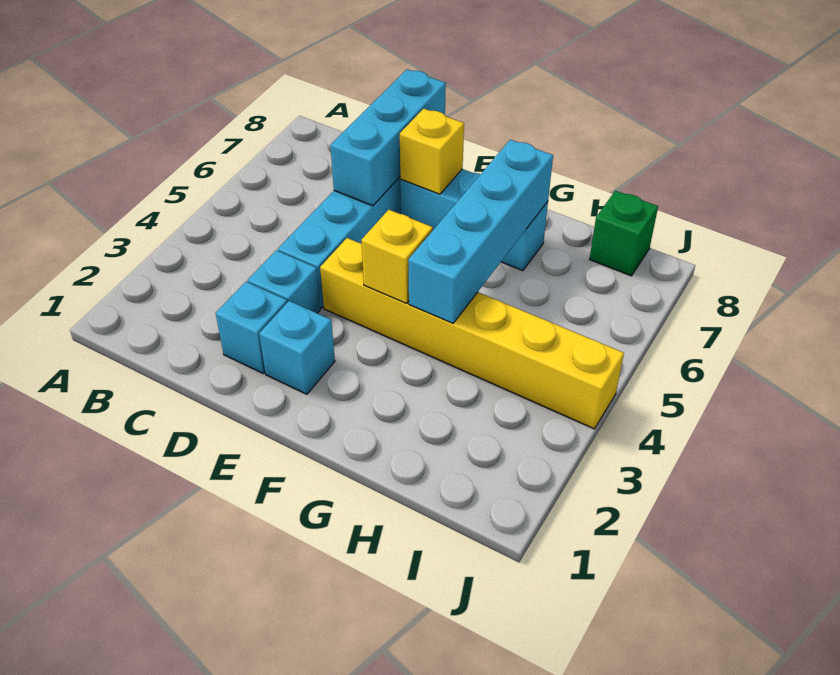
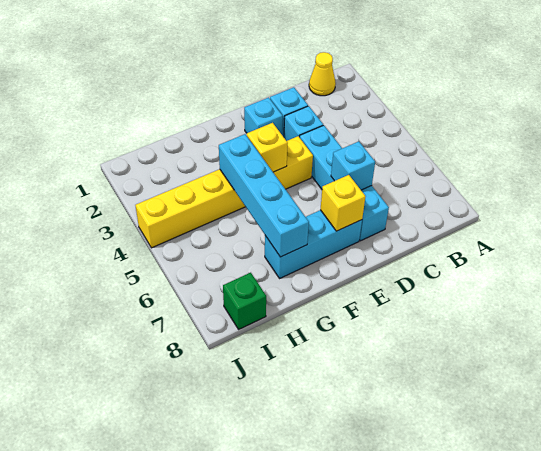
none -> yellow 1x1 cone [309,52,336,96]
cyan 1x3 brick [330,69,446,206] -> cyan 1x1 brick [331,141,375,190]

